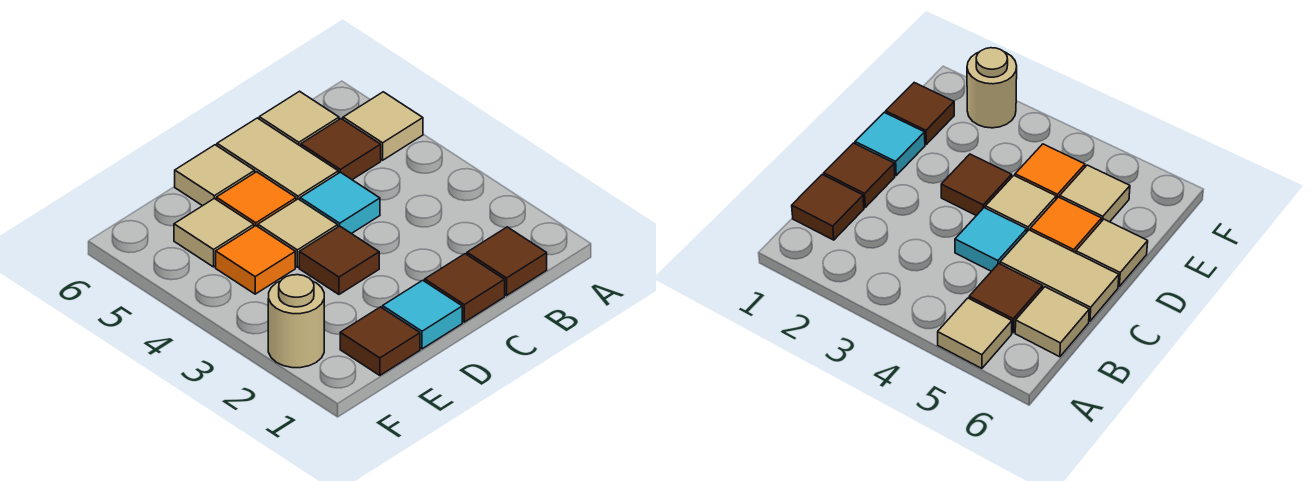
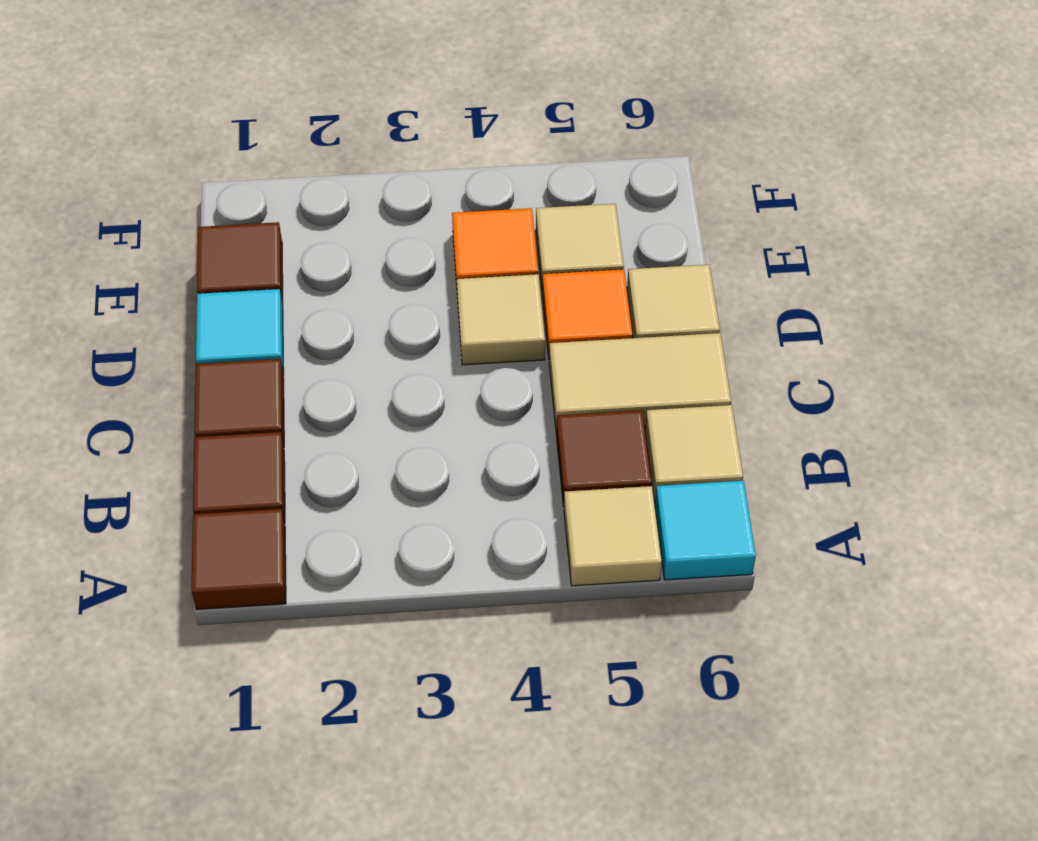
cyan 1x1 tile [300,172,380,234] -> cyan 1x1 tile moved to [655,481,756,580]
brown 1x1 tile [299,226,379,294] -> brown 1x1 tile moved to [192,509,286,610]
tan 1x1 round brick [268,275,324,368] -> none

